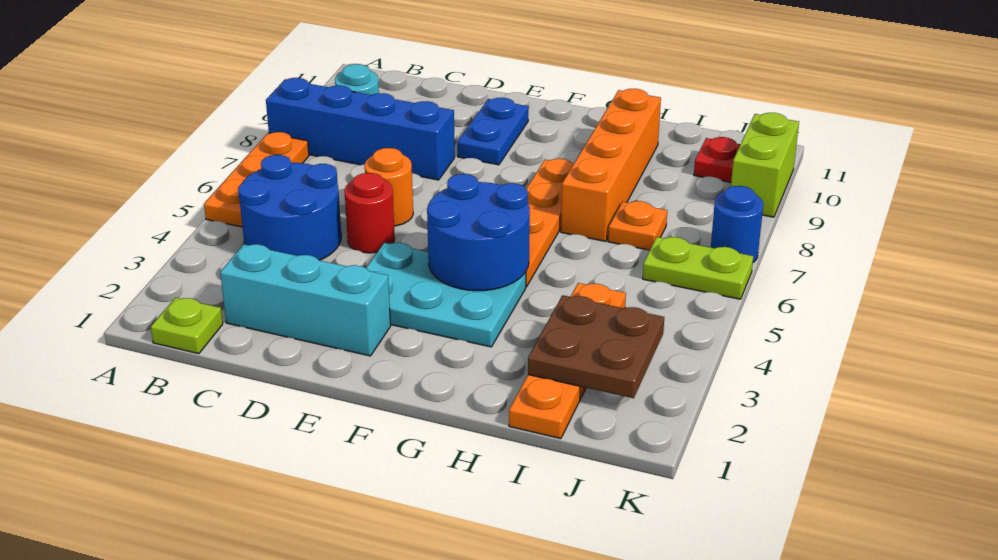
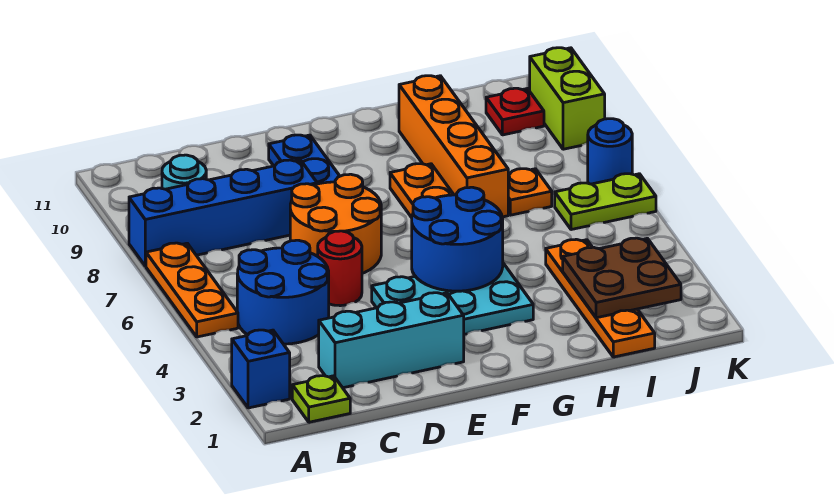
none -> blue 1x1 brick [232,330,290,408]
orange 1x1 round brick [365,148,413,226] -> orange 2x2 round brick [290,174,381,273]

